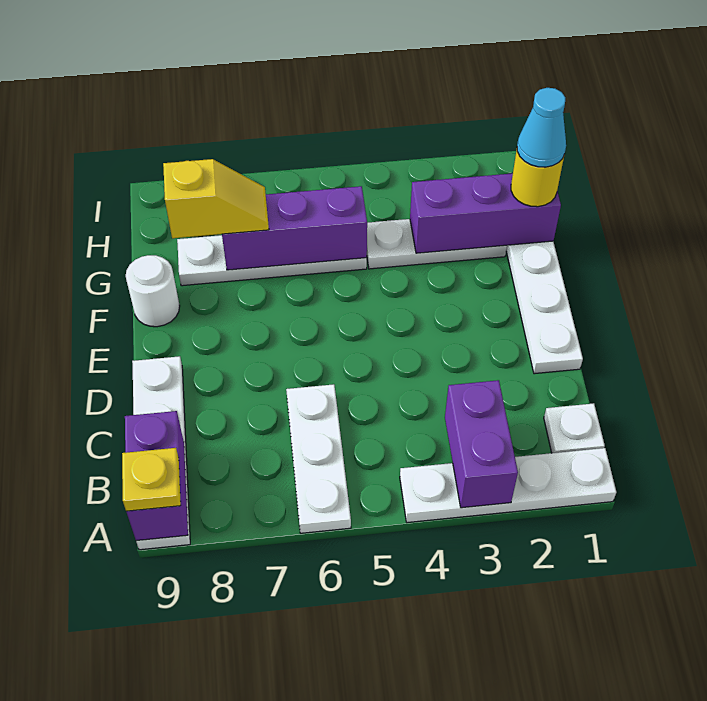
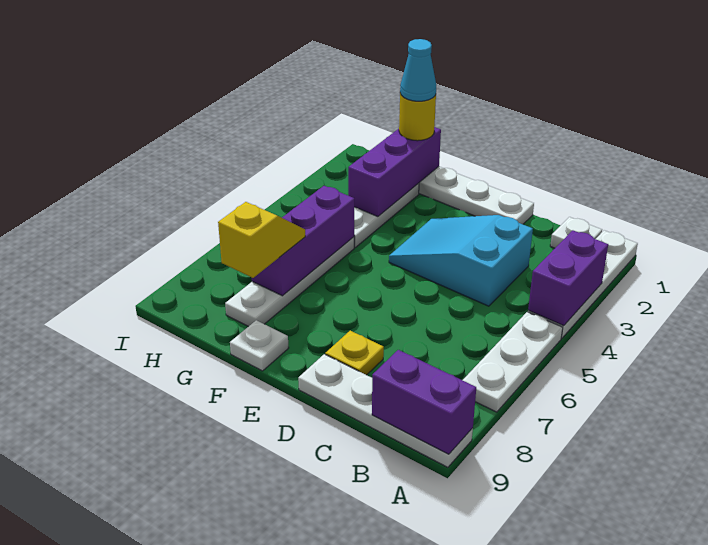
purple 1x2 brick [445,380,518,508] -> purple 1x2 brick turned to [528,230,608,326]
white 1x3 plate [286,384,351,533] -> white 1x3 plate turned to [463,312,563,412]
yellow 1x1 plate [122,448,181,511] -> yellow 1x1 plate moved to [325,331,384,375]
none -> cyan 2x3 slope [389,215,533,306]
white 1x1 round brick [126,255,180,327] -> white 1x1 plate [230,320,289,371]

